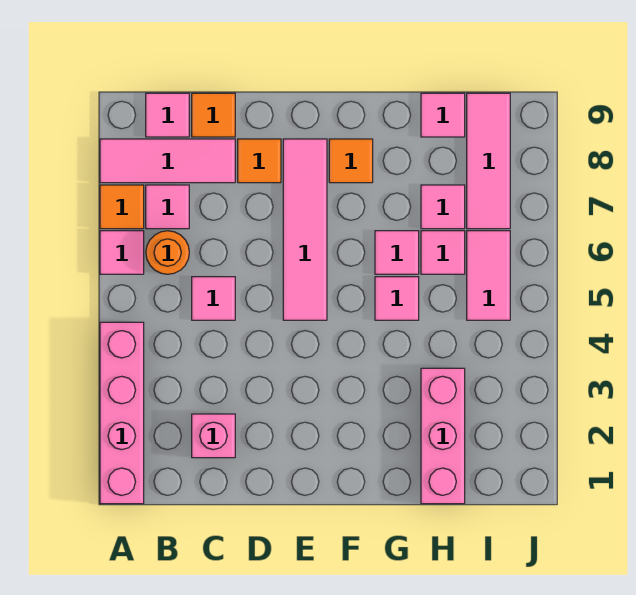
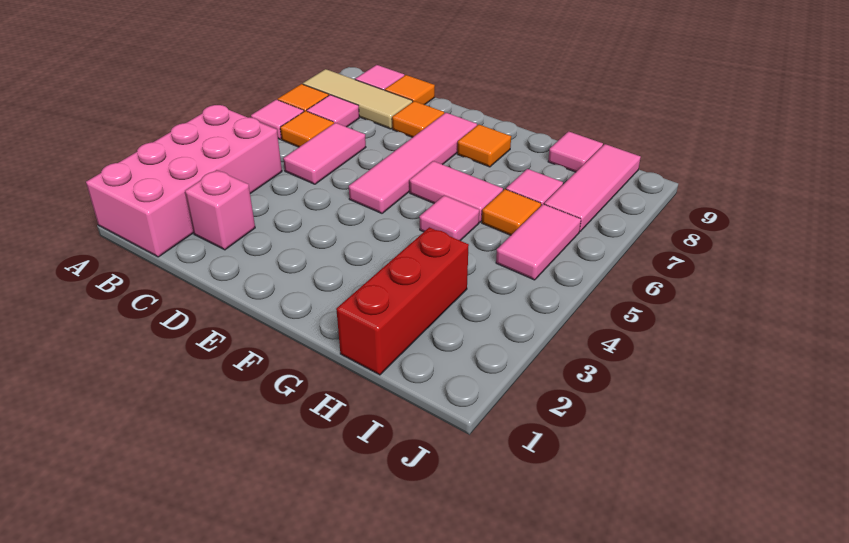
pink 1x4 brick [100,322,144,504] -> pink 2x4 brick [86,105,282,257]
pink 1x3 tile [100,139,235,183] -> tan 1x3 tile [303,69,413,129]
orange 1x1 round brick [146,231,189,274] -> orange 1x1 tile [280,111,334,147]
pink 1x1 tile [192,277,235,320] -> pink 1x2 tile [283,123,366,184]
pink 1x1 tile [375,231,419,274] -> pink 1x2 tile [409,161,503,222]
pink 1x3 brick [421,368,465,504] -> red 1x3 brick [336,227,469,375]
pink 1x1 tile [421,231,465,274] -> orange 1x1 tile [482,189,541,235]

